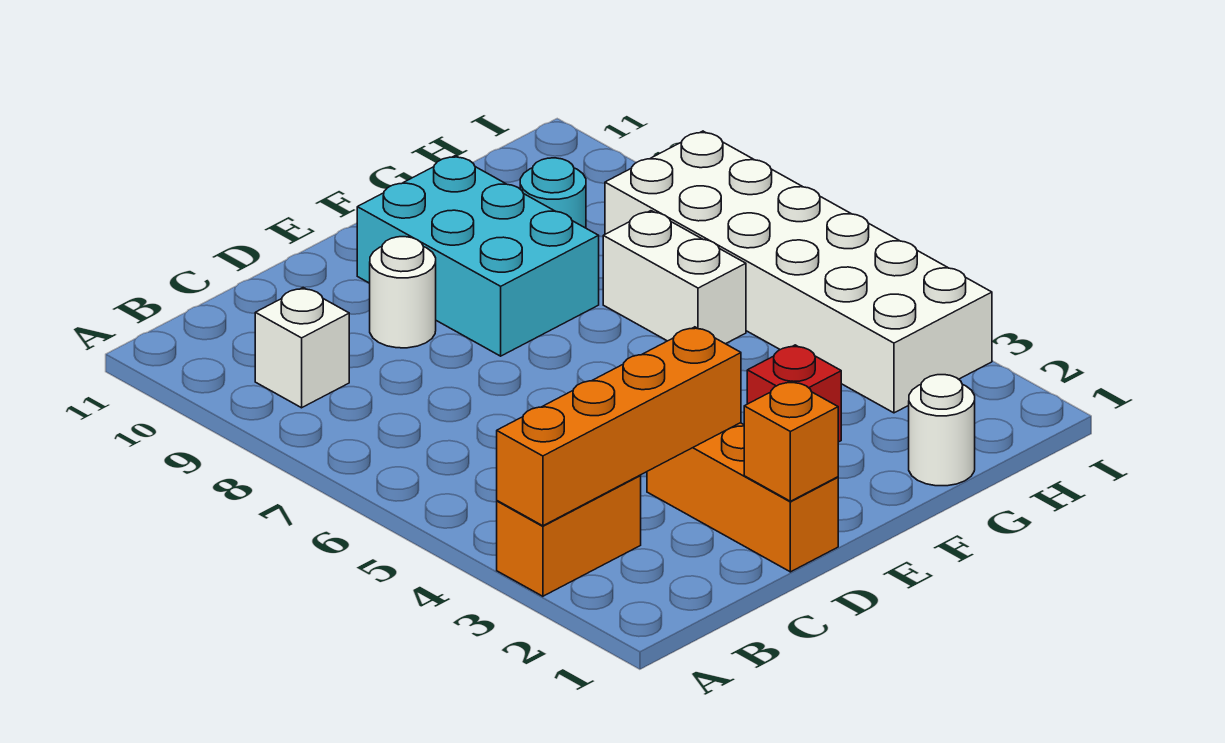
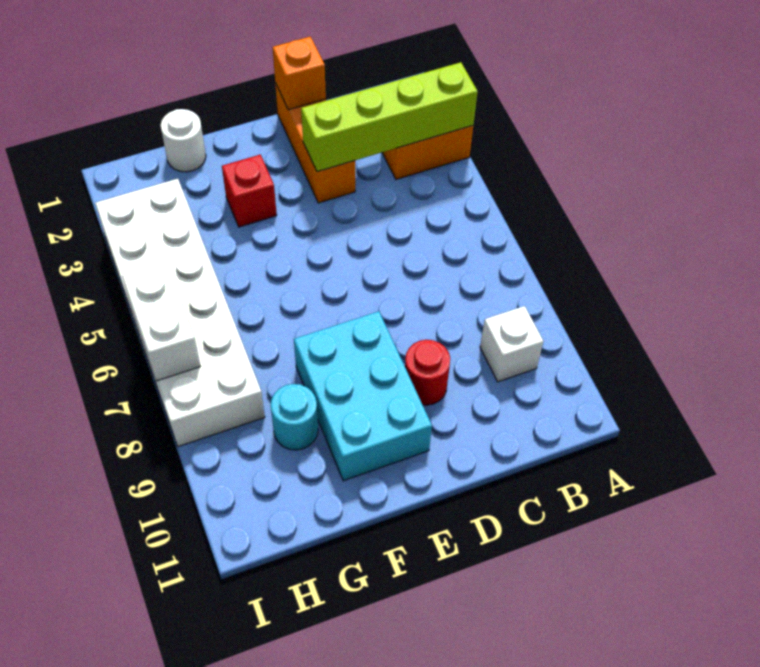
orange 1x4 brick [497,327,741,526] -> lime 1x4 brick [301,62,478,172]
white 1x1 round brick [369,237,436,348] -> red 1x1 round brick [405,340,450,405]
white 1x2 brick [603,211,746,344] -> white 1x2 brick moved to [122,263,200,381]

